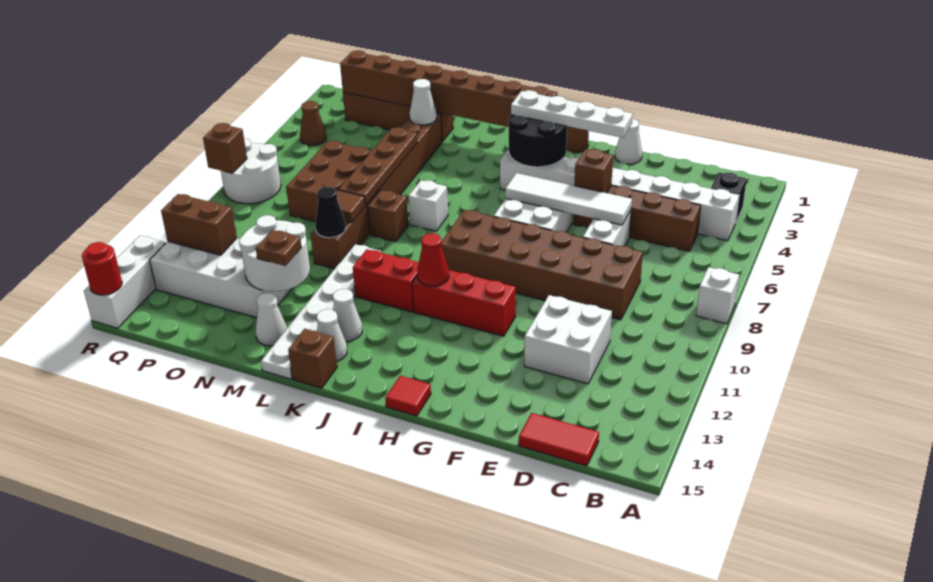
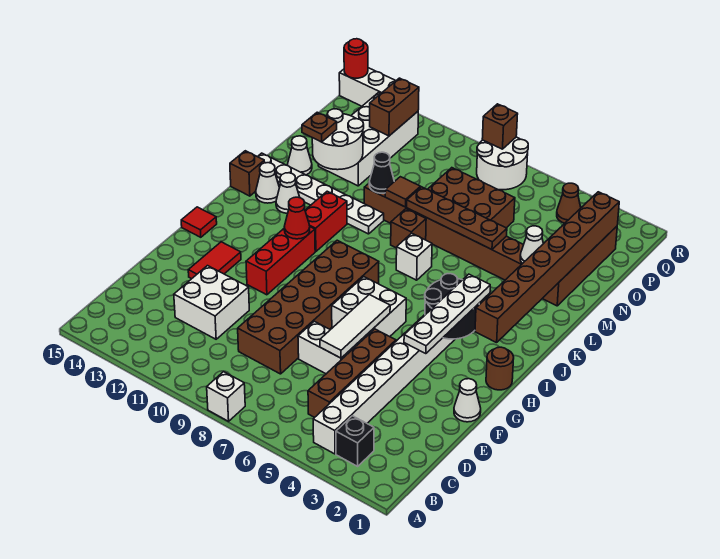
red 1x2 tile [519,413,599,466] -> red 1x2 tile moved to [188,242,241,279]
white 1x4 tile [505,173,632,225] -> white 1x3 tile [320,295,390,358]
brown 1x1 brick [574,149,613,193] -> none

